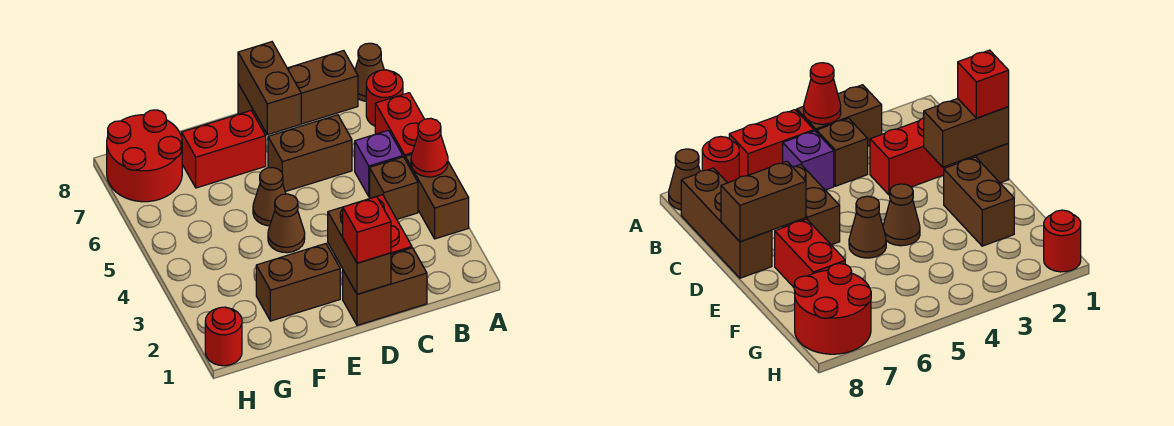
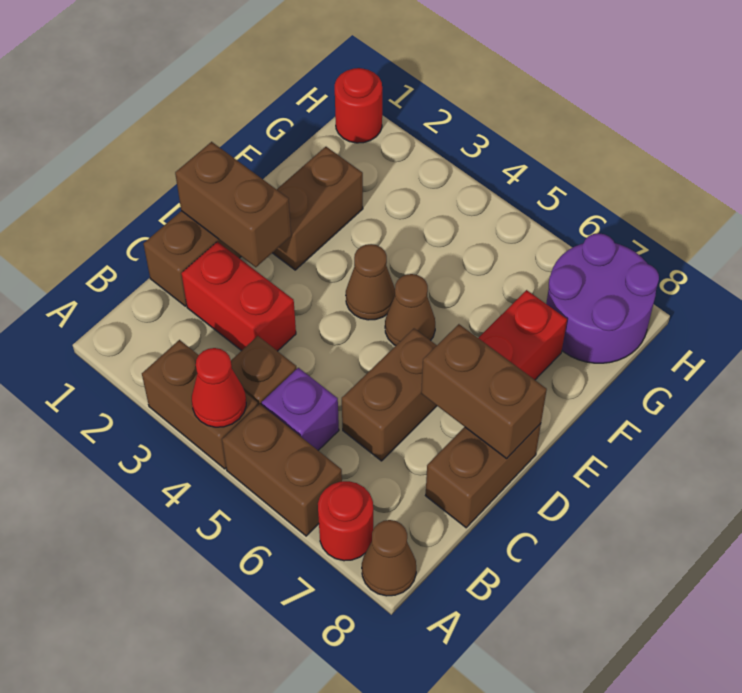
red 1x2 brick [375,93,424,158] -> brown 1x2 brick [222,404,342,536]
brown 1x3 brick [238,51,358,135] -> brown 1x2 brick [426,424,541,528]
red 1x1 brick [343,197,391,263] -> none
red 2x2 round brick [107,110,182,202] -> purple 2x2 round brick [546,233,659,363]

